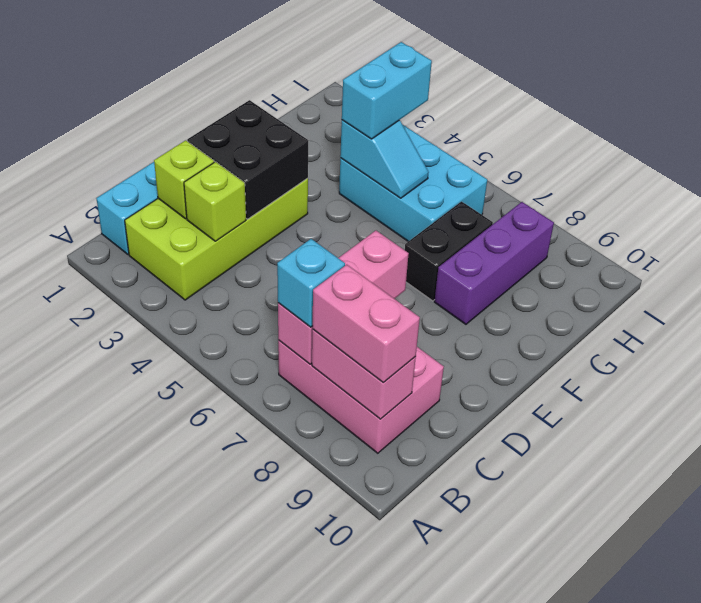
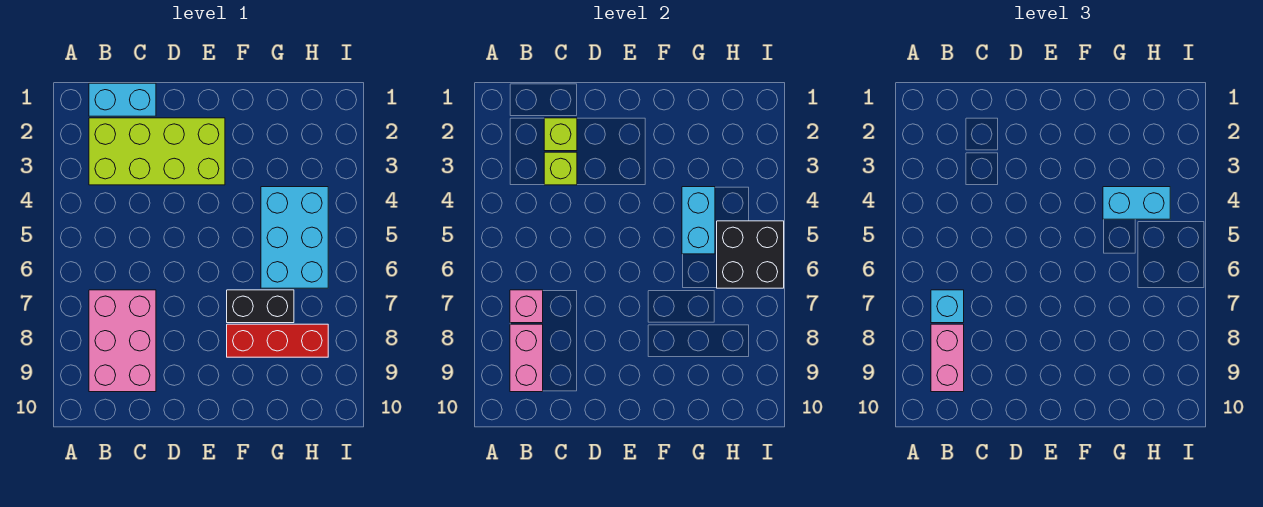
pink 1x3 brick [278,231,409,364] -> pink 1x1 brick [510,290,543,323]
black 2x2 brick [187,100,308,219] -> black 2x2 brick moved to [717,221,784,288]
purple 1x3 brick [434,202,554,324] -> red 1x3 brick [227,324,328,357]
cyan 1x2 slope [340,120,429,198] -> cyan 1x2 brick [682,187,715,254]

